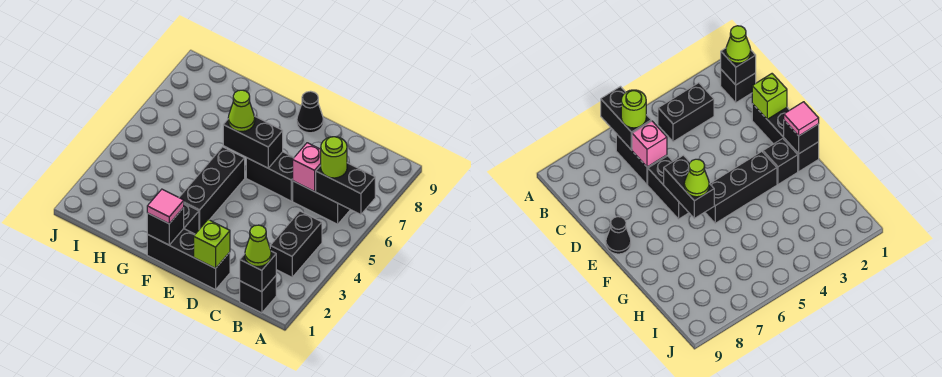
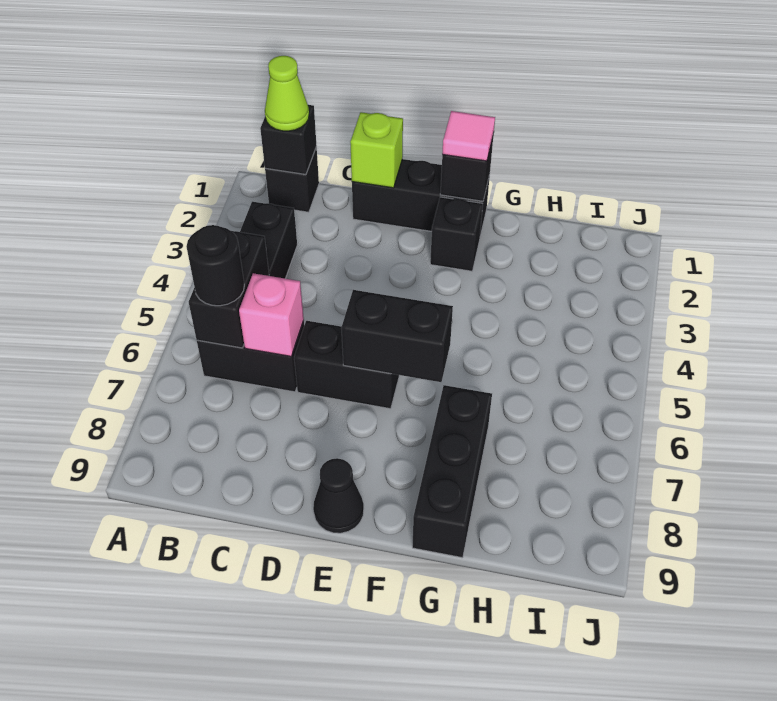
black 1x2 brick [316,163,375,215] -> black 1x2 brick turned to [189,231,269,348]
lime 1x1 round brick [321,137,347,178] -> black 1x1 round brick [186,225,244,306]
black 1x3 brick [179,147,245,229] -> black 1x3 brick moved to [412,385,492,558]
lime 1x1 cone [228,90,255,131] -> none

